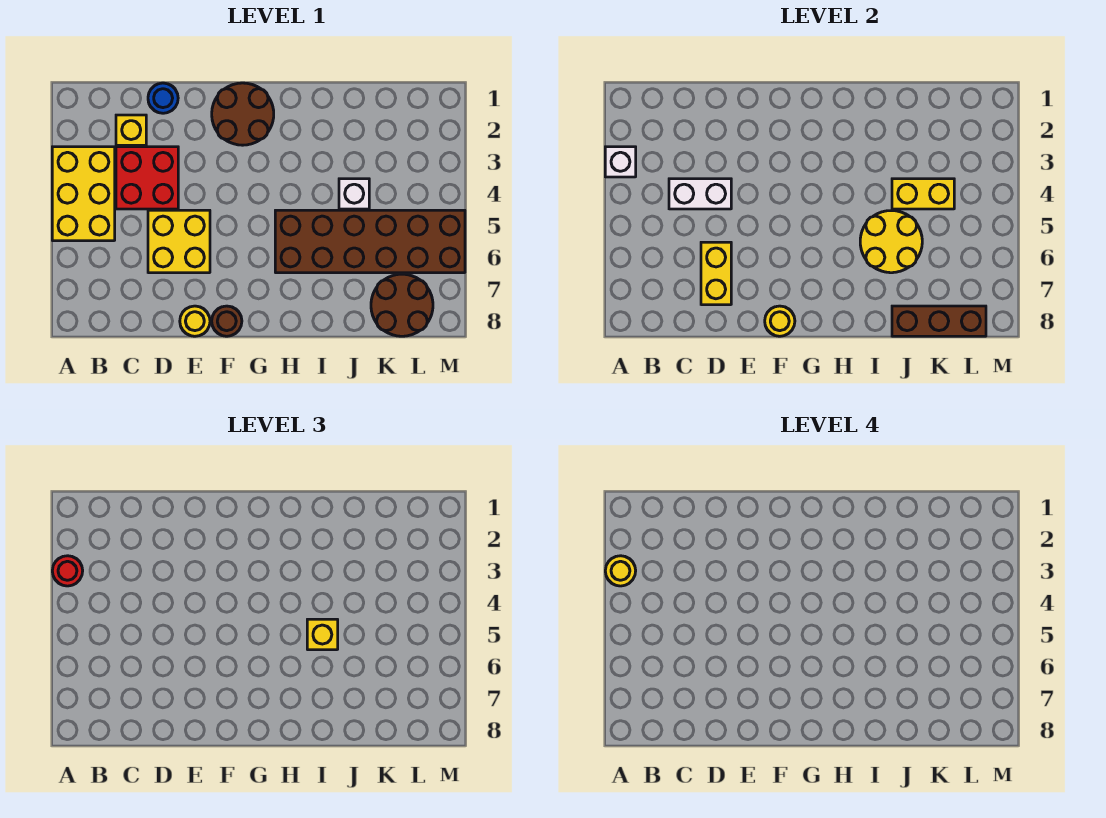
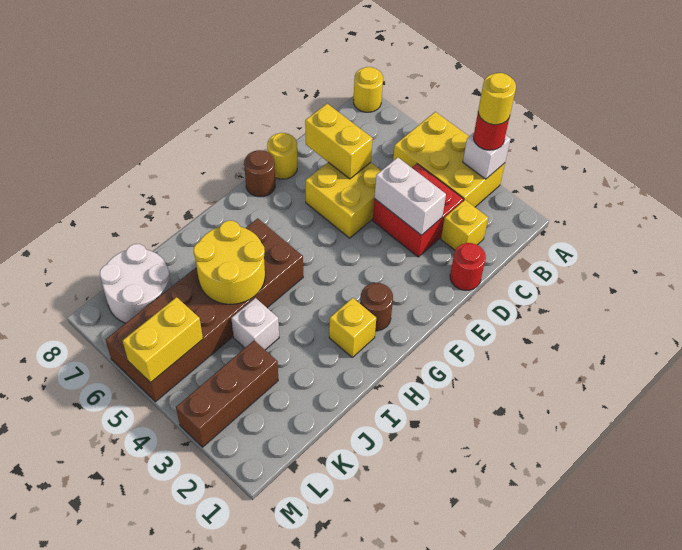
white 1x2 brick [669,179,731,209] -> white 1x2 brick turned to [374,157,446,235]
blue 1x1 round brick [148,83,178,113] -> red 1x1 round brick [450,243,486,290]
brown 2x2 round brick [212,83,274,145] -> brown 1x1 round brick [360,283,393,331]
yellow 1x1 round brick [765,306,795,336] -> yellow 1x1 round brick moved to [354,67,383,112]
yellow 1x1 brick [307,619,338,650] -> yellow 1x1 brick moved to [329,298,376,357]
yellow 1x2 brick [892,179,954,209] -> yellow 1x2 brick moved to [122,297,203,382]
brown 1x3 brick [892,306,986,336] -> brown 1x3 brick moved to [176,341,278,447]
brown 2x2 round brick [371,274,433,336] -> white 2x2 round brick [100,244,171,323]

